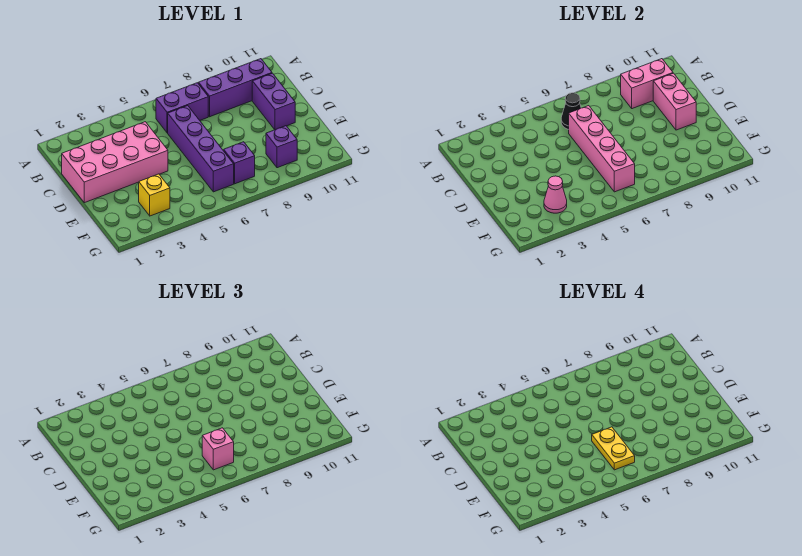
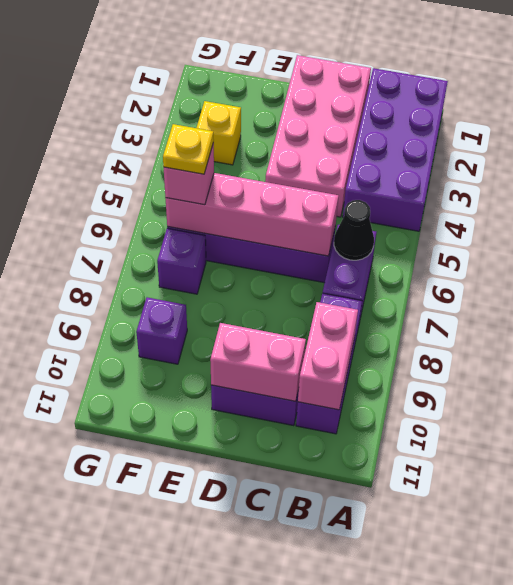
none -> purple 2x4 brick [343,68,448,231]
yellow 1x2 plate [592,427,635,470] -> yellow 1x1 plate [163,124,214,174]
pink 1x1 cone [544,176,567,213] -> none

